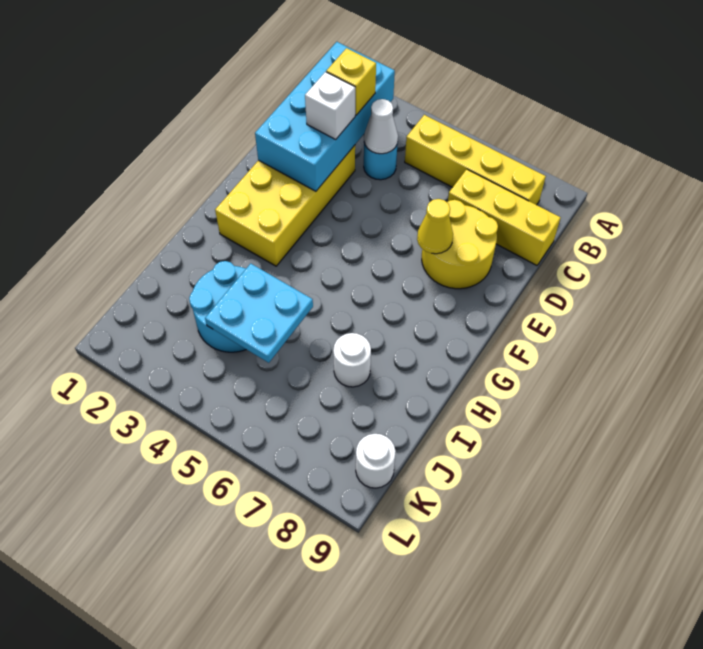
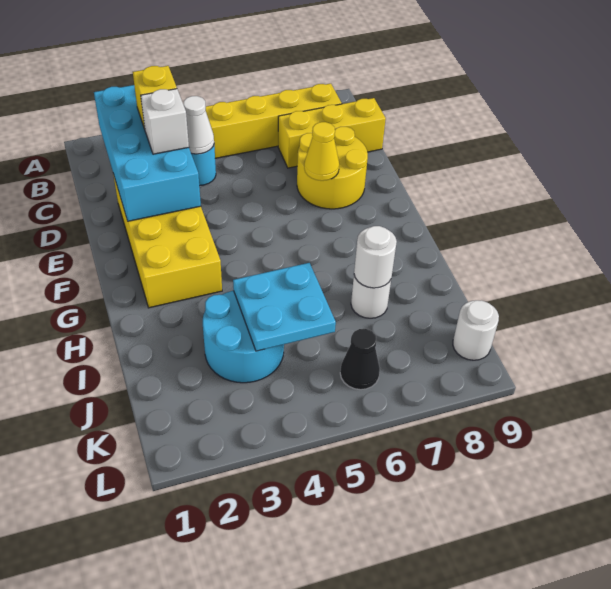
none -> white 1x1 round brick [354,226,397,288]
none -> black 1x1 cone [340,329,380,390]

